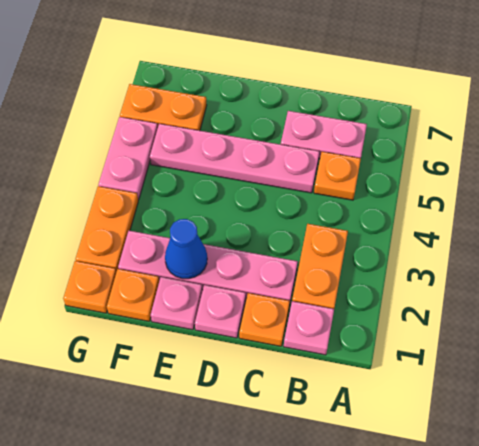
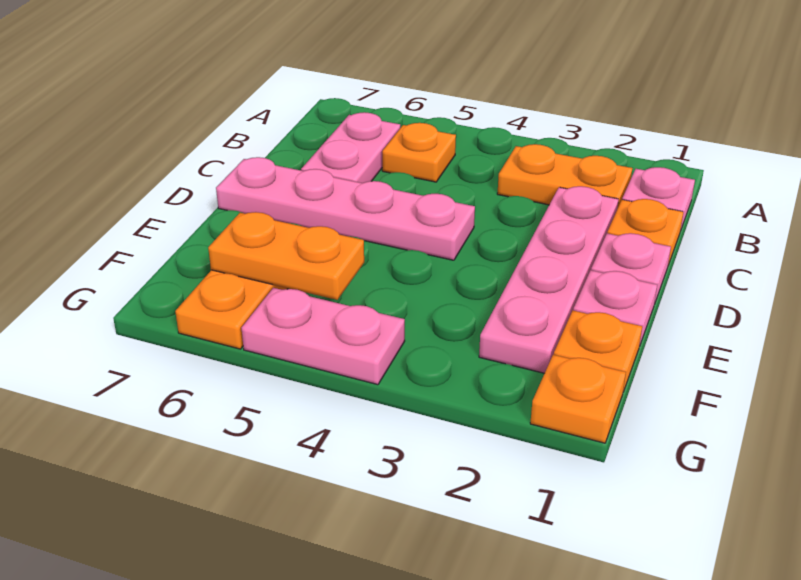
pink 1x4 plate [150,124,319,193] -> pink 1x4 plate turned to [216,157,475,260]
blue 1x1 cone [165,219,207,279] -> none
orange 1x2 plate [75,186,138,272] -> orange 1x2 plate moved to [208,212,364,300]

